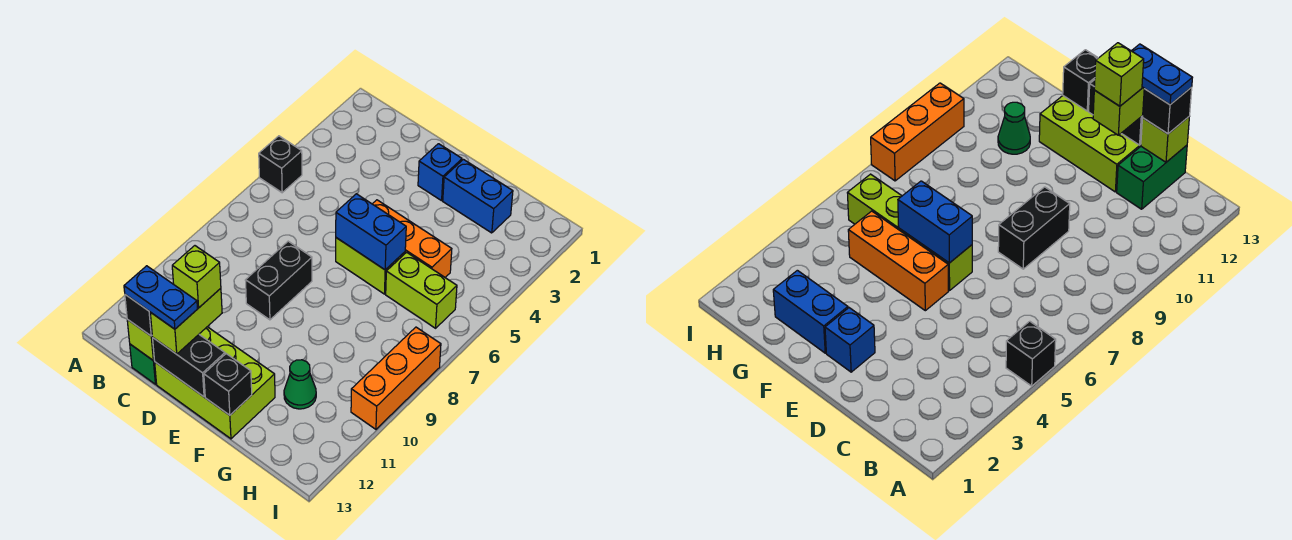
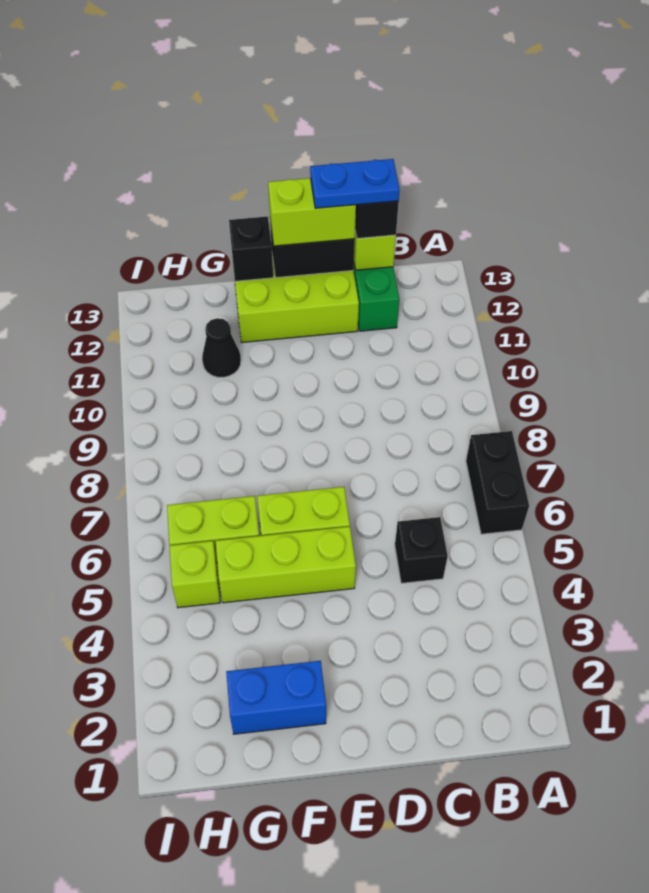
black 1x1 brick [259,136,302,193] -> black 1x1 brick moved to [395,517,448,583]
black 1x2 brick [245,241,312,320] -> black 1x2 brick moved to [466,431,529,534]
lime 1x2 brick [150,288,222,354] -> lime 1x2 brick turned to [268,178,356,246]
lime 1x1 brick [172,246,221,308] -> lime 1x1 brick moved to [170,541,220,608]
blue 1x1 brick [418,144,462,201] -> none
orange 1x3 brick [373,200,452,277] -> lime 1x3 brick [216,527,356,603]
blue 1x2 brick [336,194,406,270] -> none
green 1x1 cone [284,360,316,409] -> black 1x1 cone [202,318,241,377]
orange 1x3 brick [351,327,441,429] -> none

